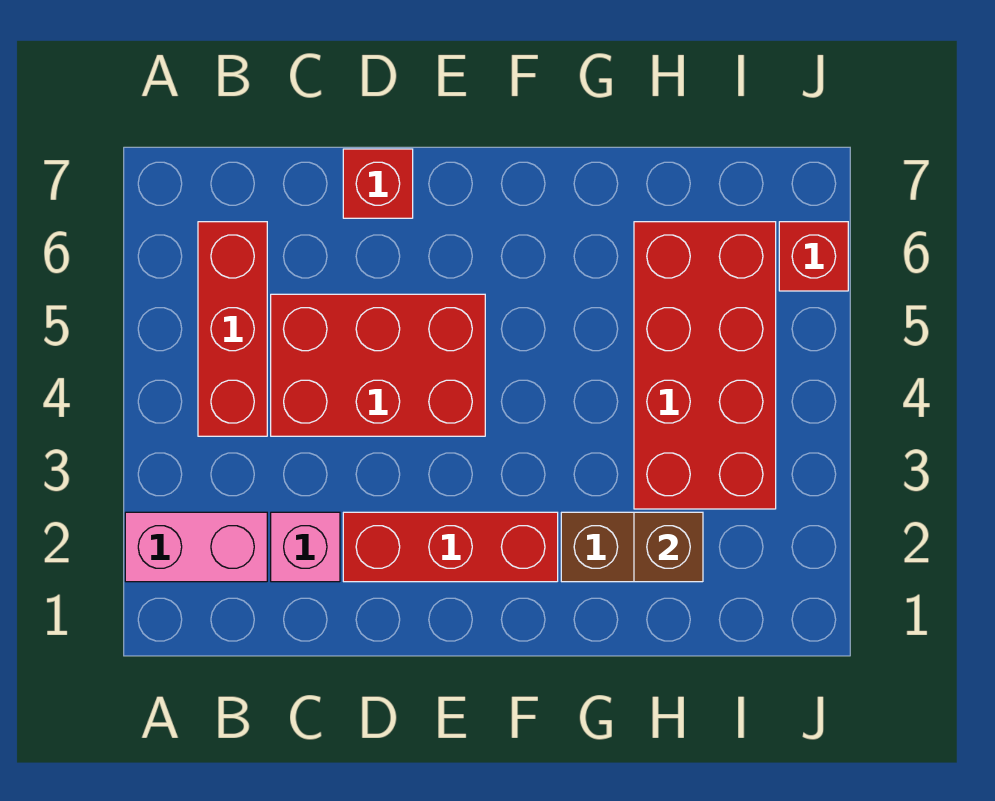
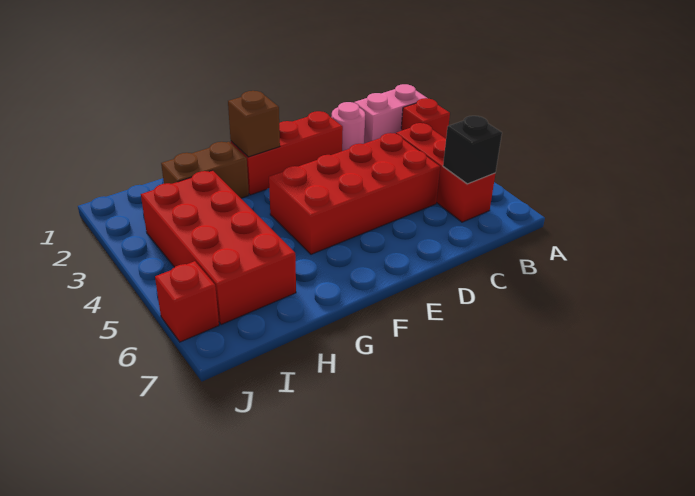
none -> black 1x1 brick [443,116,502,184]
pink 1x1 brick [271,512,340,582] -> pink 1x1 round brick [331,102,365,151]
red 2x3 brick [271,294,485,436] -> red 2x4 brick [269,133,440,254]
red 1x1 brick [343,149,413,218] -> red 1x1 brick moved to [401,98,450,138]
brown 1x1 brick [634,512,703,582] -> brown 1x1 brick moved to [228,91,280,157]

